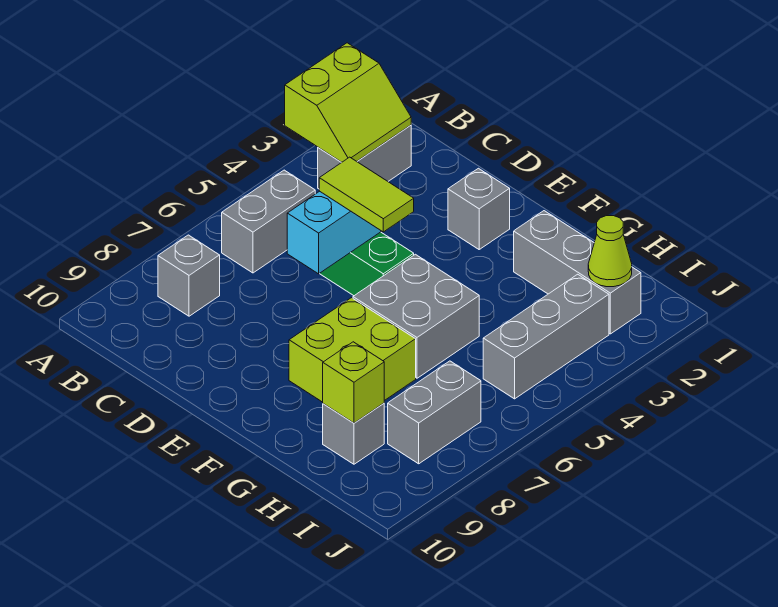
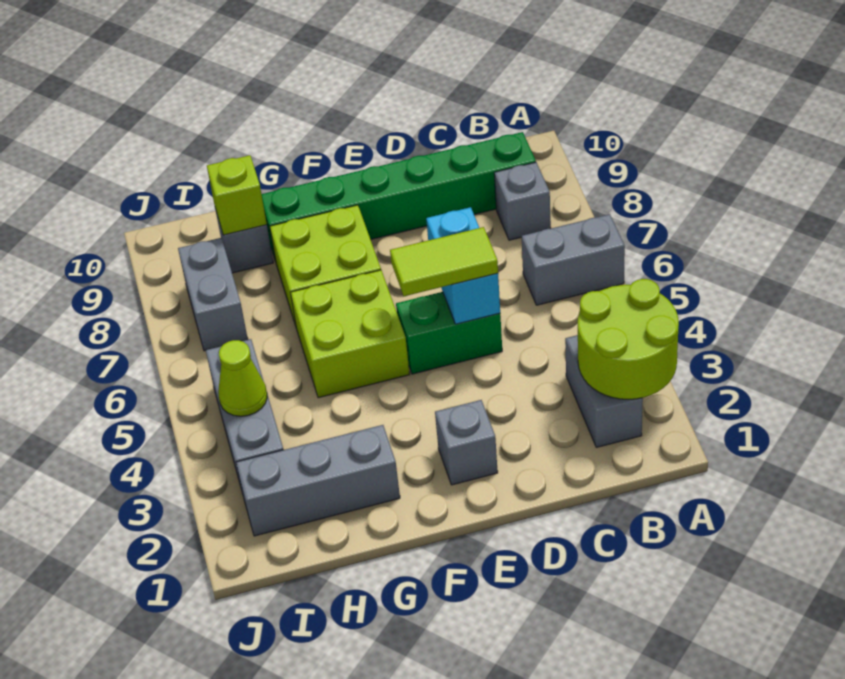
lime 2x2 slope [285,43,411,162] -> lime 2x2 round brick [578,279,679,399]
grey 1x2 brick [222,170,315,273] -> grey 1x2 brick turned to [522,214,625,305]
none -> green 1x6 brick [262,132,536,259]
grey 2x2 brick [353,254,479,378] -> lime 2x2 brick [290,270,410,398]
lime 1x1 cone [588,216,632,287] -> lime 1x1 cone moved to [218,340,267,416]

